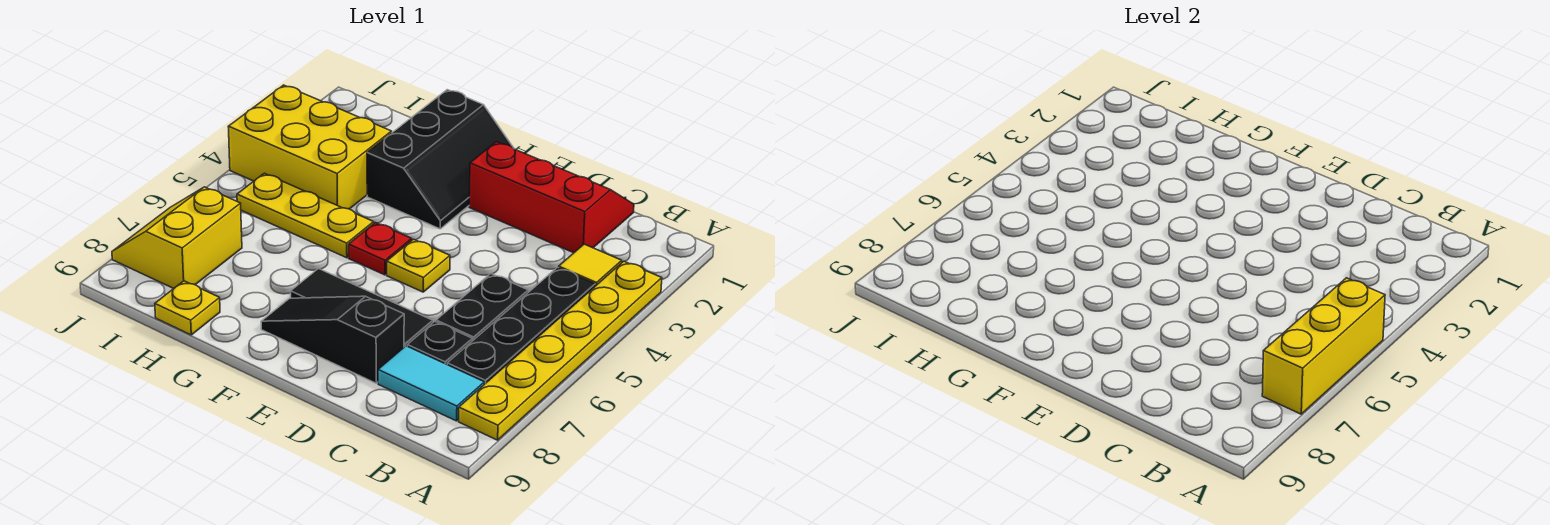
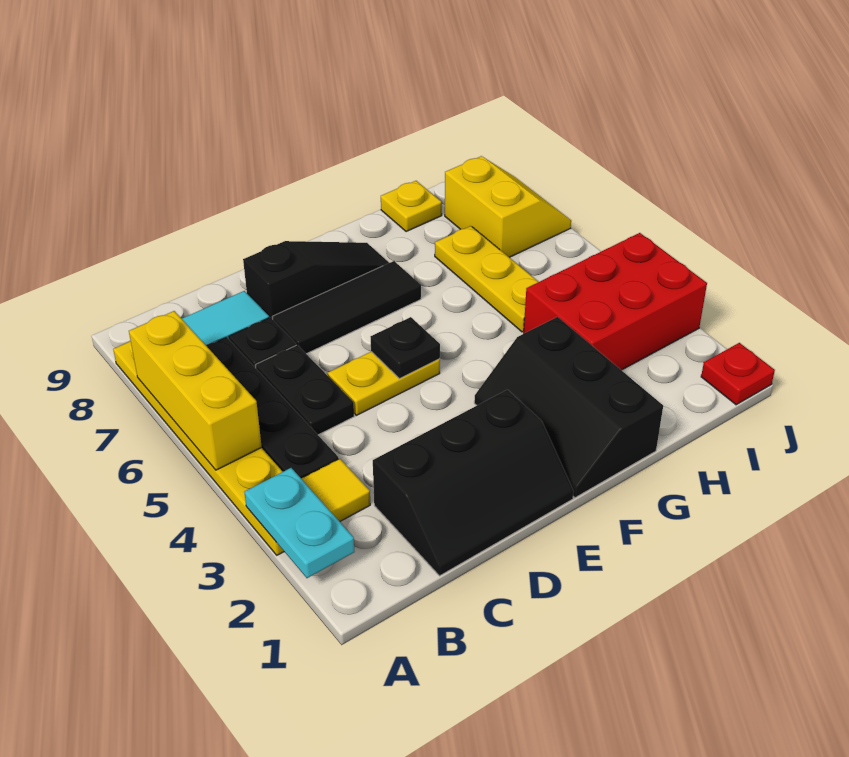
none -> cyan 1x2 plate [244,468,354,578]
red 2x3 slope [469,142,634,253] -> black 2x3 slope [373,390,574,576]
yellow 1x1 plate [387,239,450,292] -> yellow 1x2 plate [328,352,440,415]
none -> black 1x1 plate [371,317,440,379]
red 1x1 plate [349,223,412,275] -> red 1x1 plate moved to [701,343,775,405]
yellow 1x3 plate [237,173,374,258] -> yellow 1x3 plate turned to [435,226,538,332]
yellow 2x3 brick [228,85,392,209] -> red 2x3 brick [524,233,707,370]

